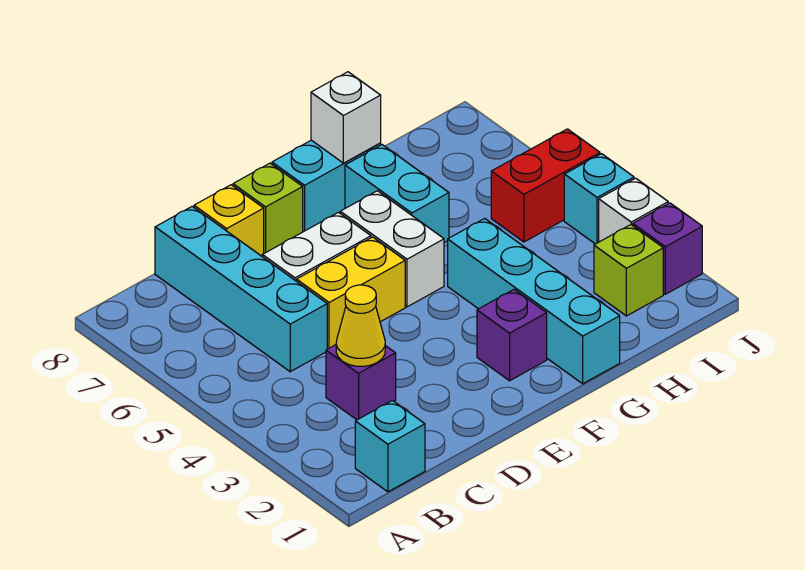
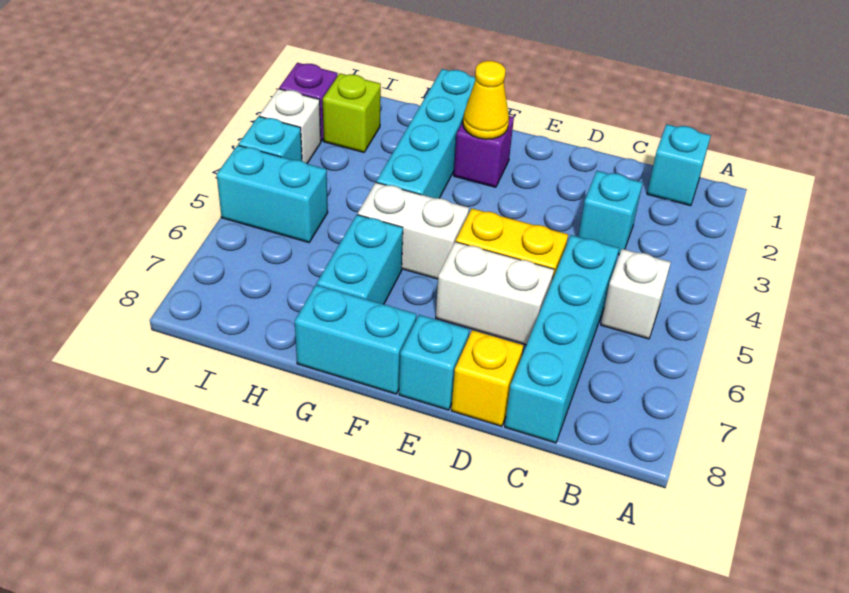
purple 1x1 brick [326,345,396,420] -> cyan 1x1 brick [578,171,642,255]
yellow 1x1 cone [336,285,385,366] -> yellow 1x1 cone moved to [463,61,509,139]
lime 1x1 brick [233,163,303,253] -> cyan 1x1 brick [399,315,469,410]
white 1x2 brick [340,191,444,307] -> white 1x2 brick turned to [358,182,469,279]
white 1x1 brick [311,72,381,163] -> white 1x1 brick moved to [601,249,671,339]
red 1x2 brick [491,129,600,242] -> cyan 1x2 brick [217,145,328,242]

